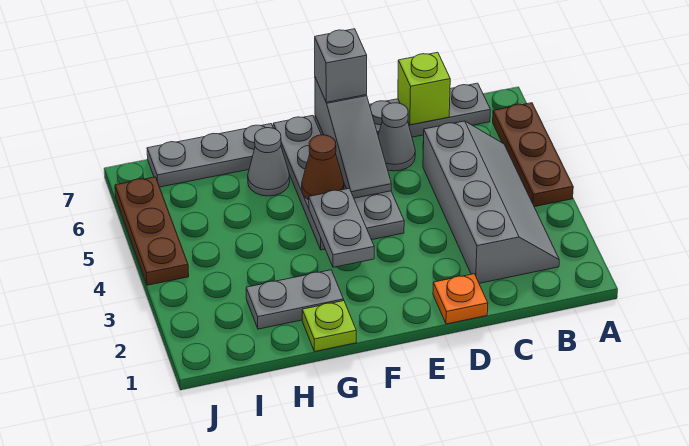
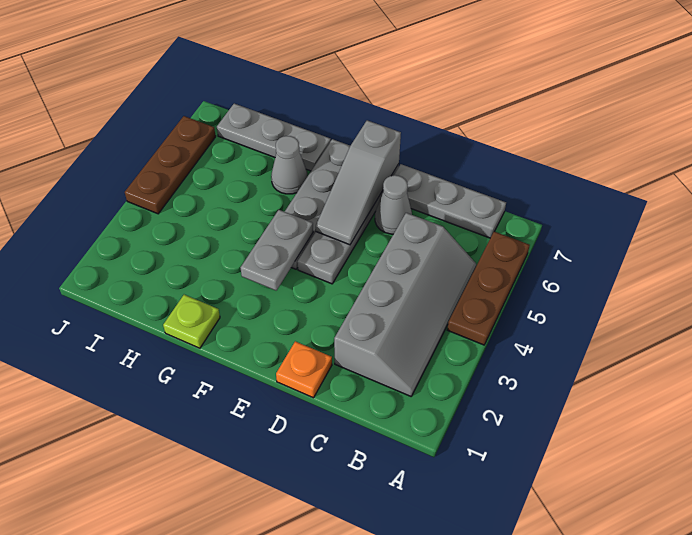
lime 1x1 brick [398,52,450,125] -> none
grey 1x1 brick [315,29,367,102] -> none
brown 1x1 cone [302,135,344,200] -> none
grey 1x2 plate [246,270,344,329] -> none

